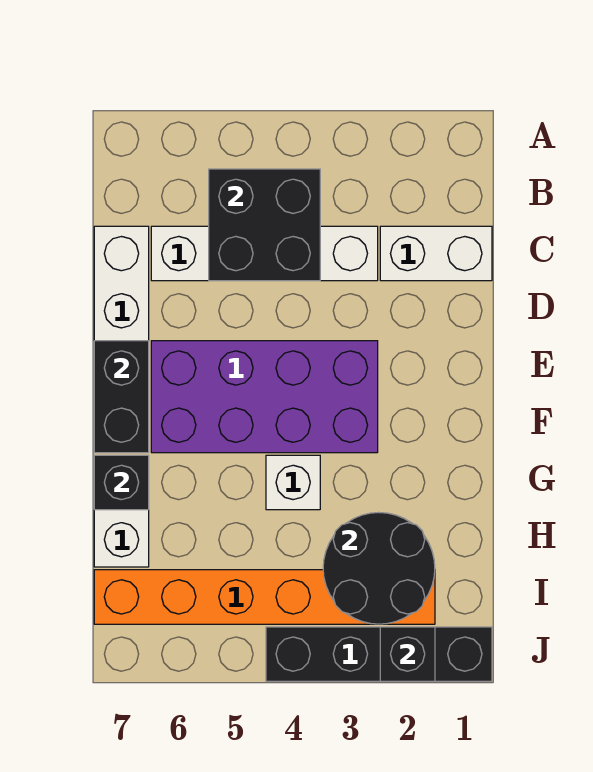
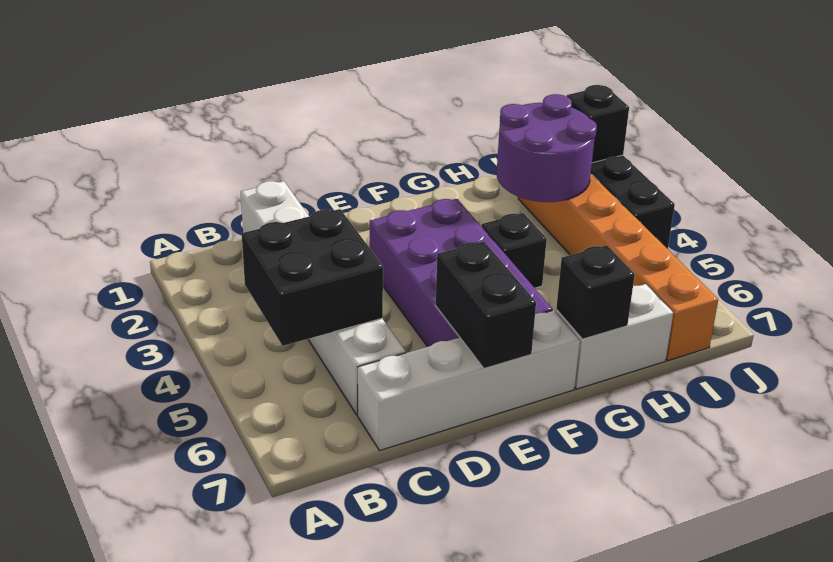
black 1x2 brick [94,341,149,453] -> black 1x2 brick turned to [435,241,536,369]
white 1x1 brick [266,455,320,510] -> black 1x1 brick [482,213,547,288]
black 2x2 round brick [323,513,435,624] -> purple 2x2 round brick [497,94,597,202]

